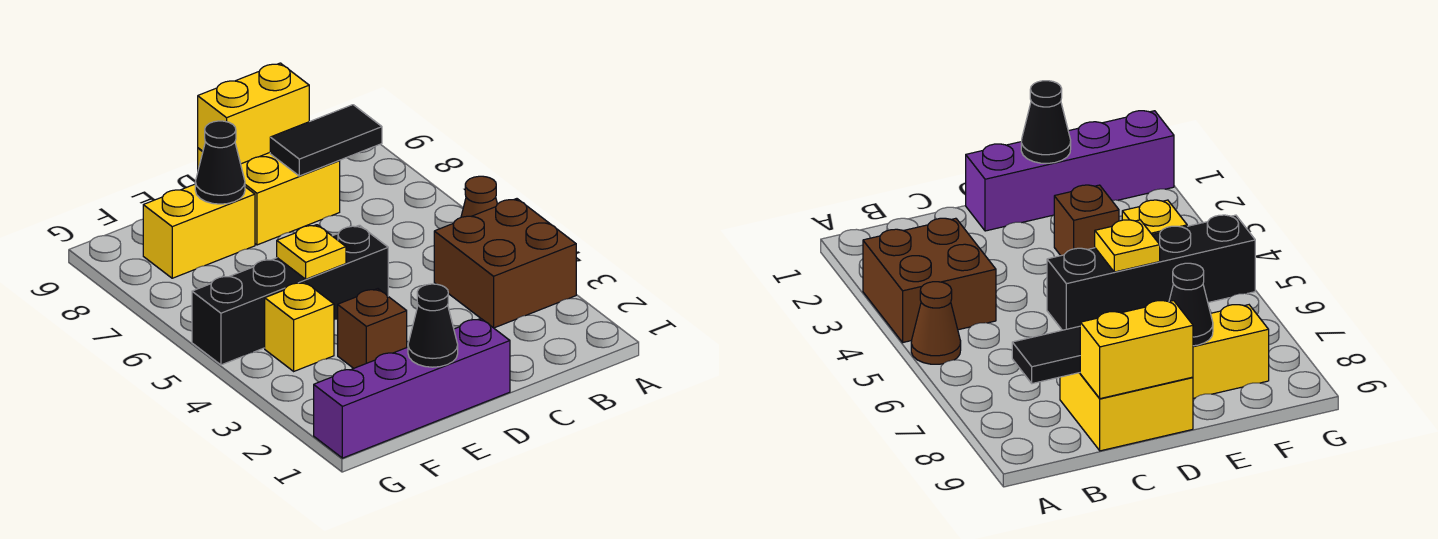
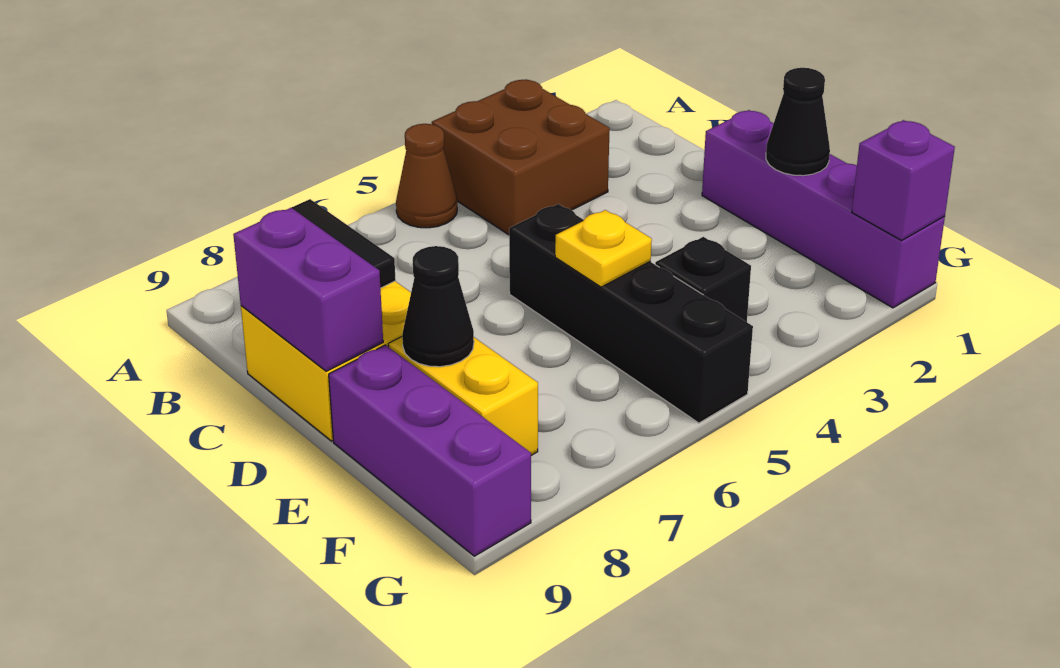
yellow 1x2 brick [198,63,309,164] -> purple 1x2 brick [233,208,383,371]
brown 1x1 brick [338,289,407,368] -> none
none -> purple 1x3 brick [329,345,531,556]
yellow 1x1 brick [265,282,334,371] -> black 1x1 brick [655,237,751,322]
none -> purple 1x1 brick [852,120,955,240]

